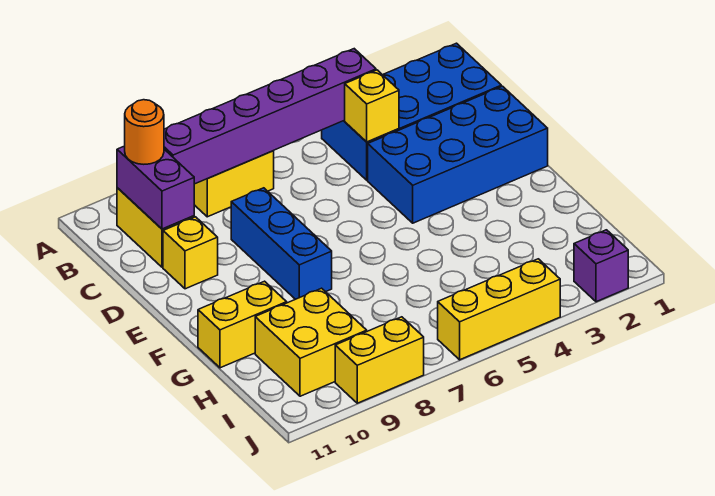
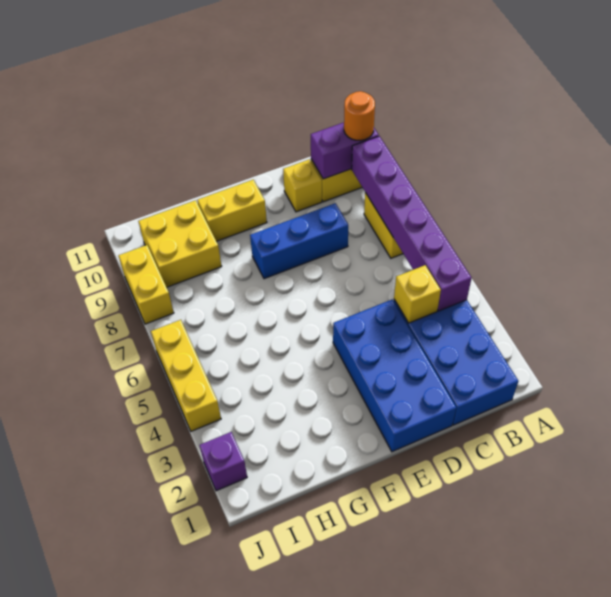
yellow 1x2 brick [198,281,287,368] -> yellow 1x2 brick turned to [197,180,267,241]

